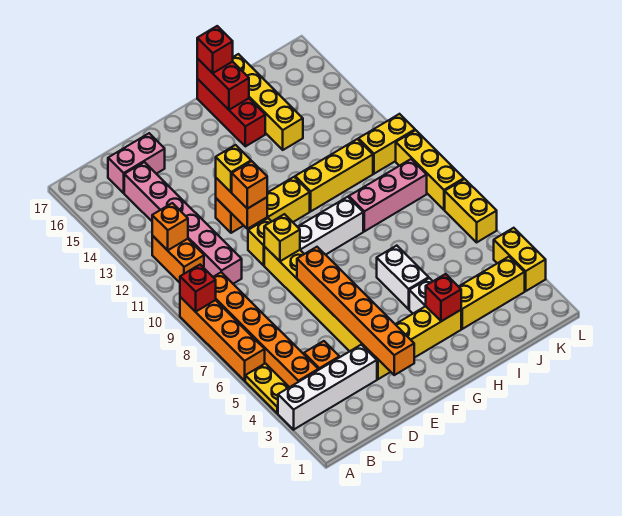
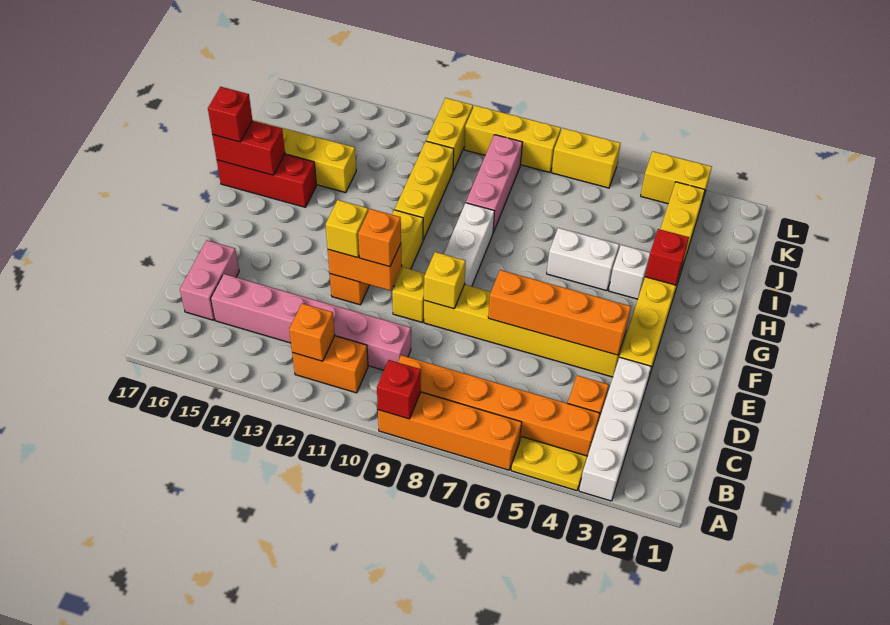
orange 1x6 brick [297,247,414,375] -> orange 1x4 brick [488,270,631,355]

